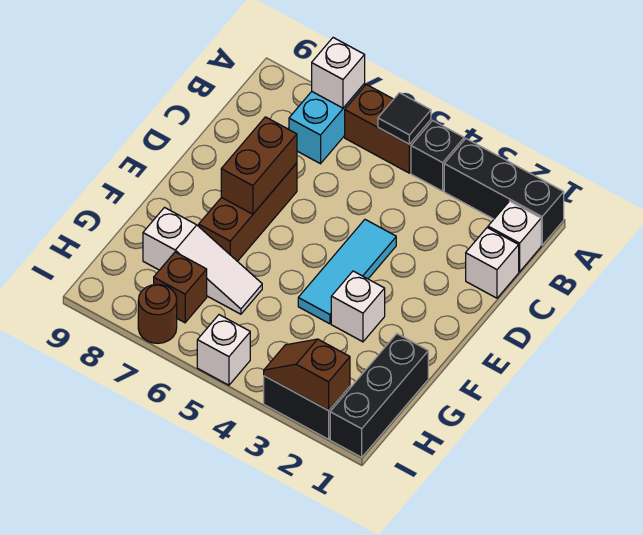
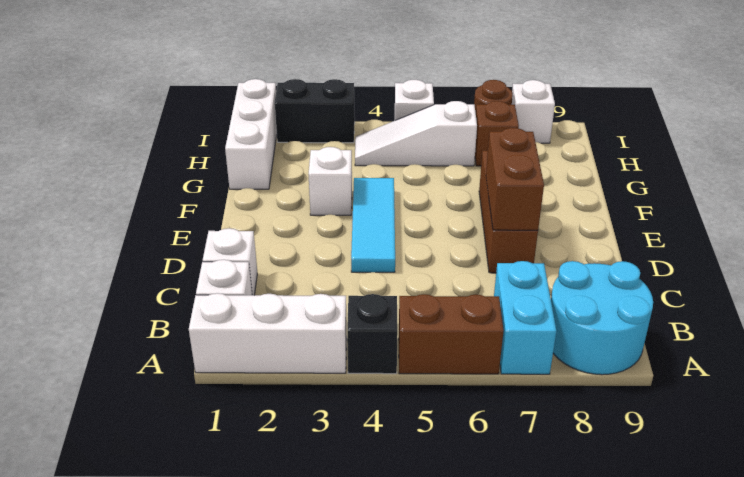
black 1x3 brick [444,139,564,245] -> white 1x3 brick [189,293,347,373]
black 1x1 tile [378,93,431,144] -> none
white 1x1 brick [312,38,365,108] -> white 1x1 brick moved to [512,80,555,143]
none -> cyan 2x2 round brick [551,261,653,375]
black 1x3 brick [330,334,428,457] -> white 1x3 brick [225,79,277,189]
white 1x3 slope [143,208,262,314] -> white 1x3 slope moved to [355,101,477,166]
brown 1x2 slope [264,339,350,411] -> none

